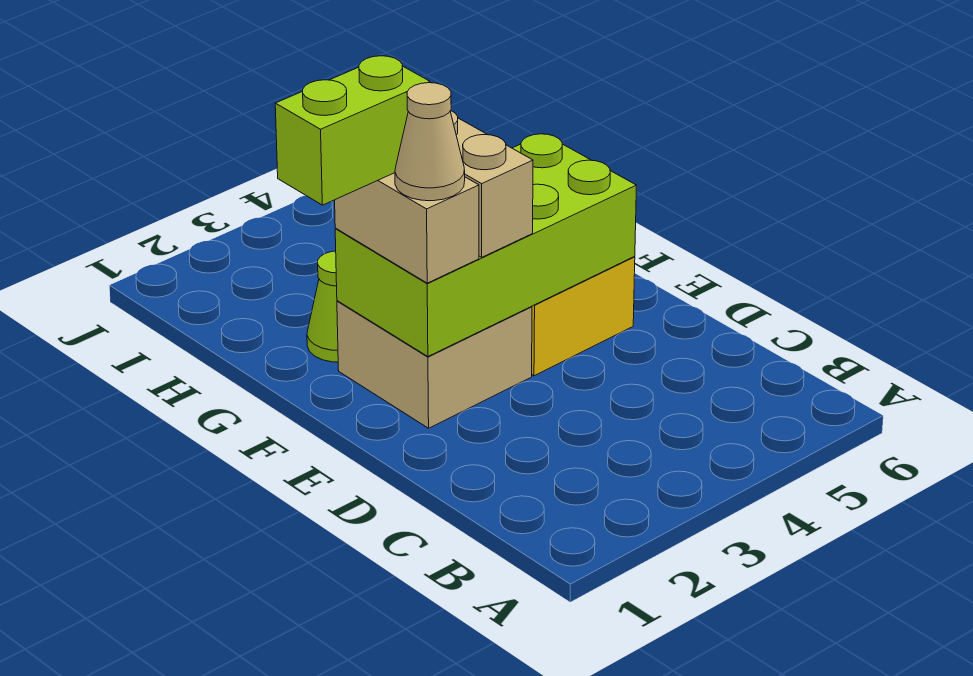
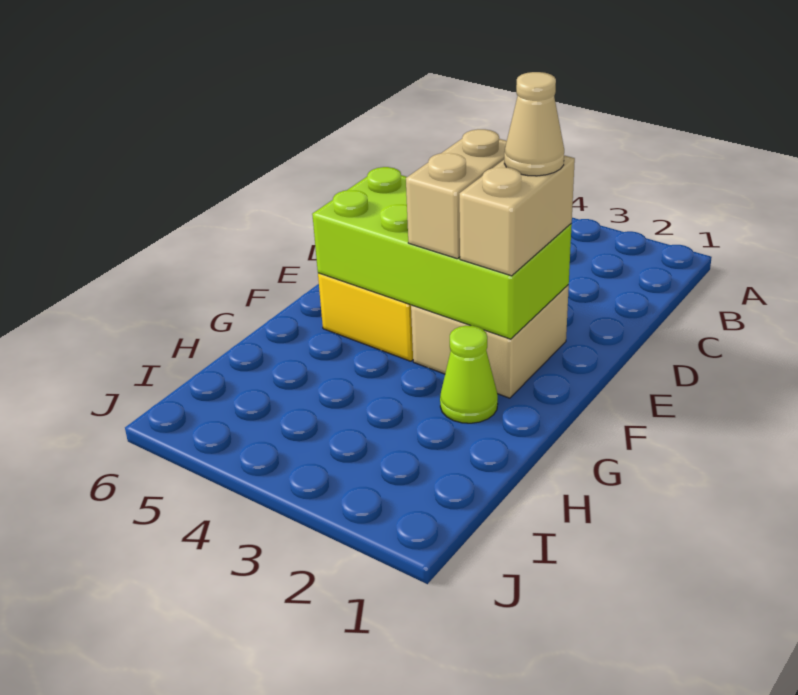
lime 1x2 brick [275,56,430,205] -> none

